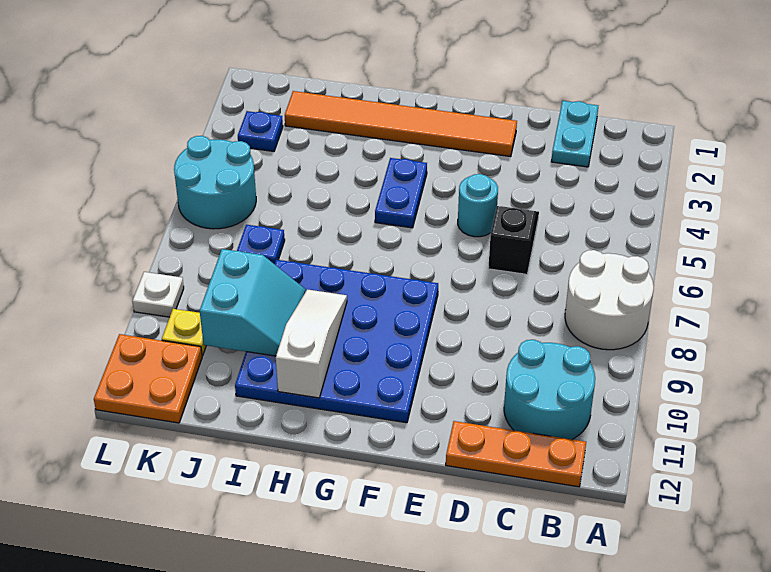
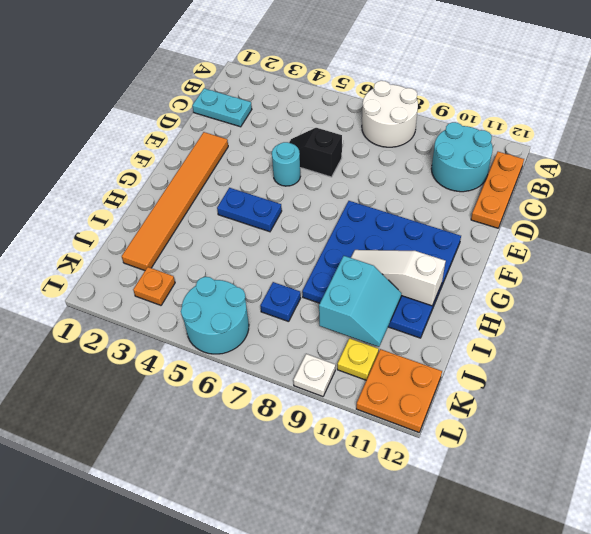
cyan 2x2 slope [200,249,305,356] -> cyan 2x2 slope turned to [319,256,402,347]
blue 1x1 plate [238,111,283,151] -> orange 1x1 plate [133,267,175,305]

